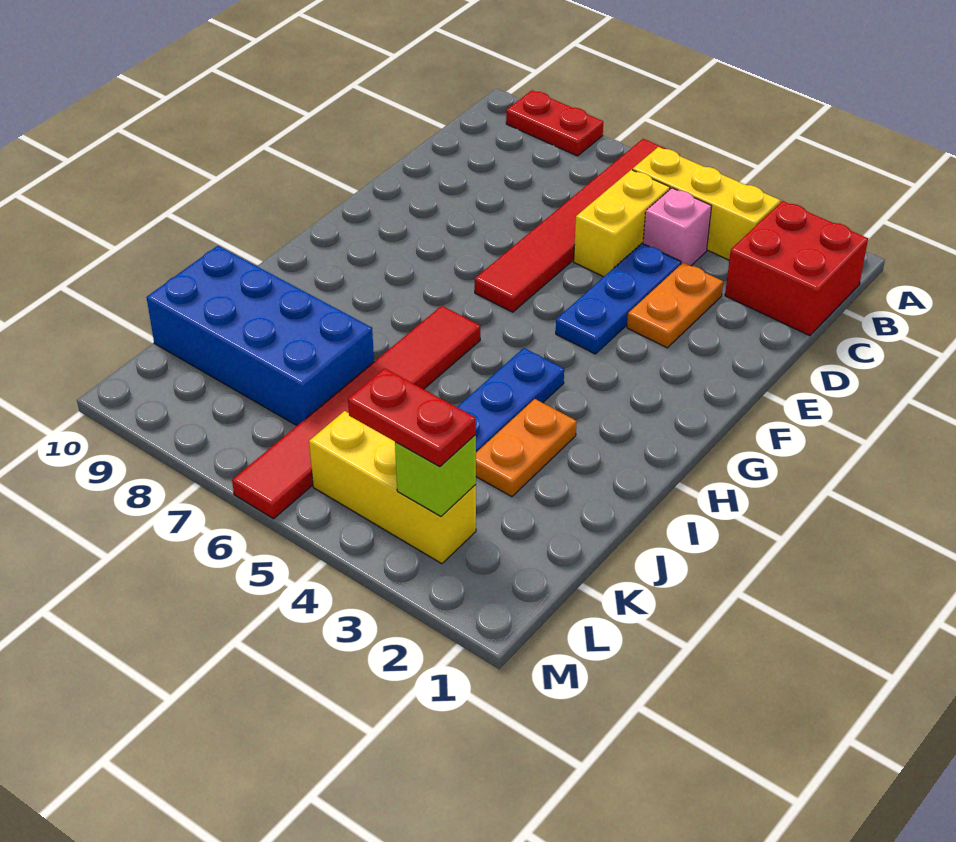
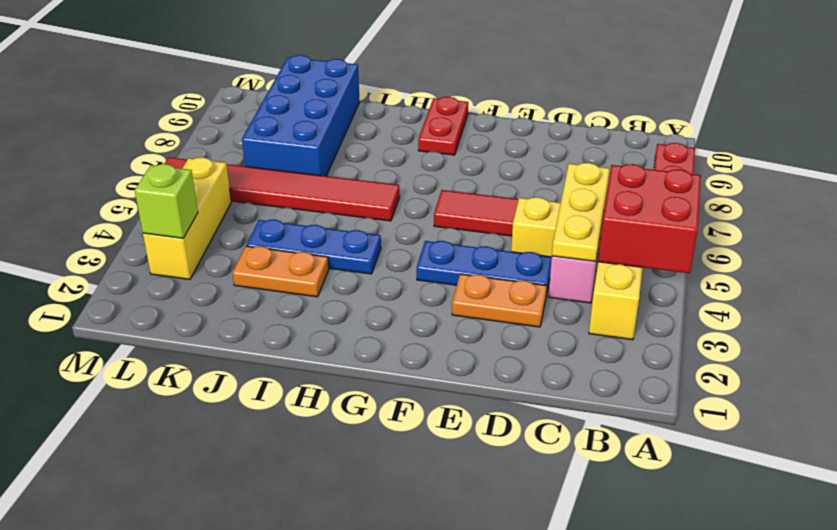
red 2x2 brick [725,201,868,336] -> red 2x2 brick moved to [598,164,701,273]
none -> yellow 1x3 plate [552,163,609,261]
red 1x2 plate [348,368,476,467] -> red 1x2 plate moved to [418,97,468,155]

